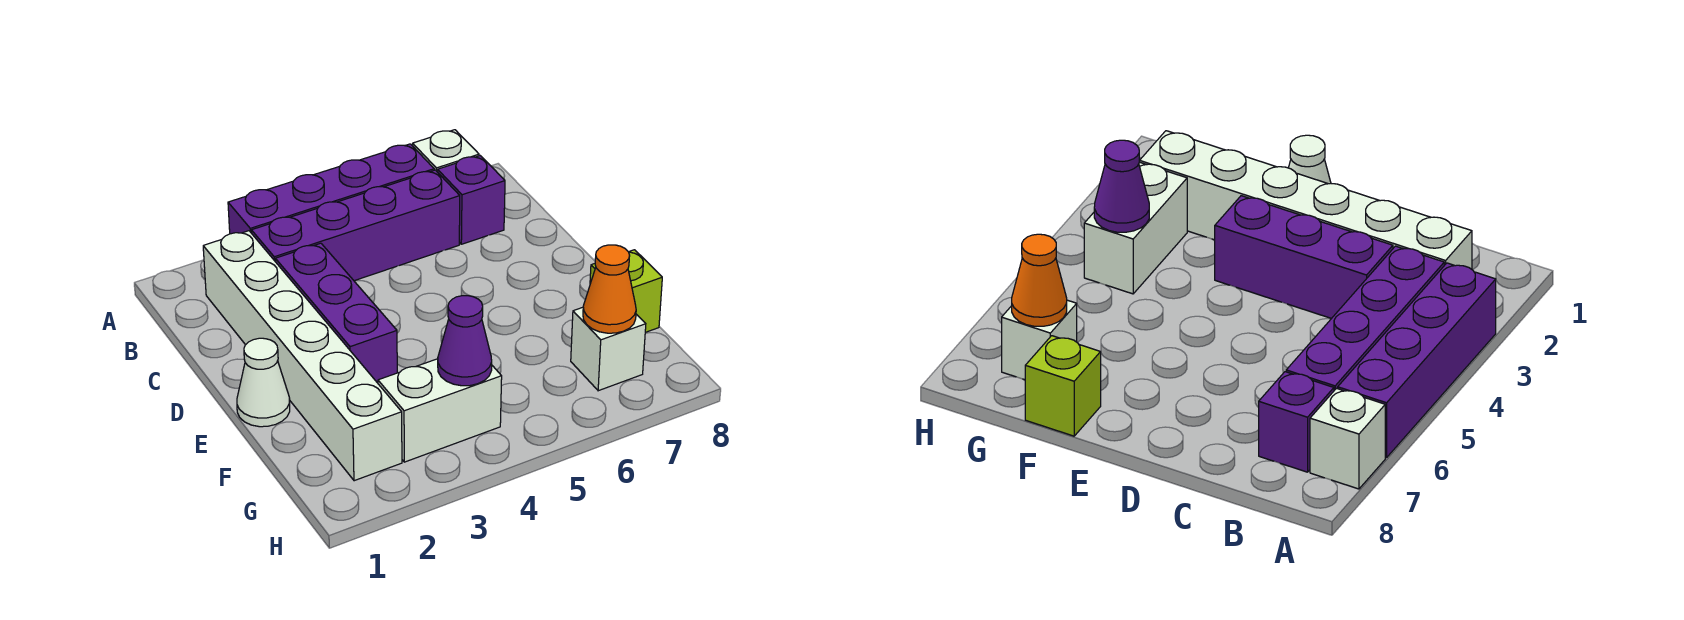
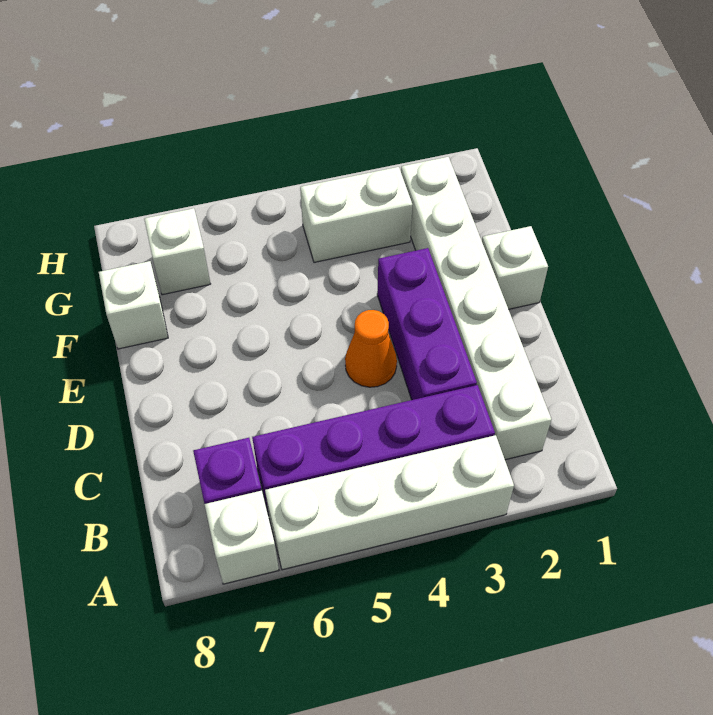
purple 1x4 brick [228,144,434,234] -> white 1x4 brick [265,435,514,570]
white 1x1 cone [237,338,290,427] -> white 1x1 brick [482,226,548,309]
lime 1x1 brick [590,250,662,332] -> white 1x1 brick [99,261,168,349]
purple 1x1 cone [438,296,492,386] -> none
orange 1x1 cone [583,245,636,333] -> orange 1x1 cone moved to [345,310,397,387]

